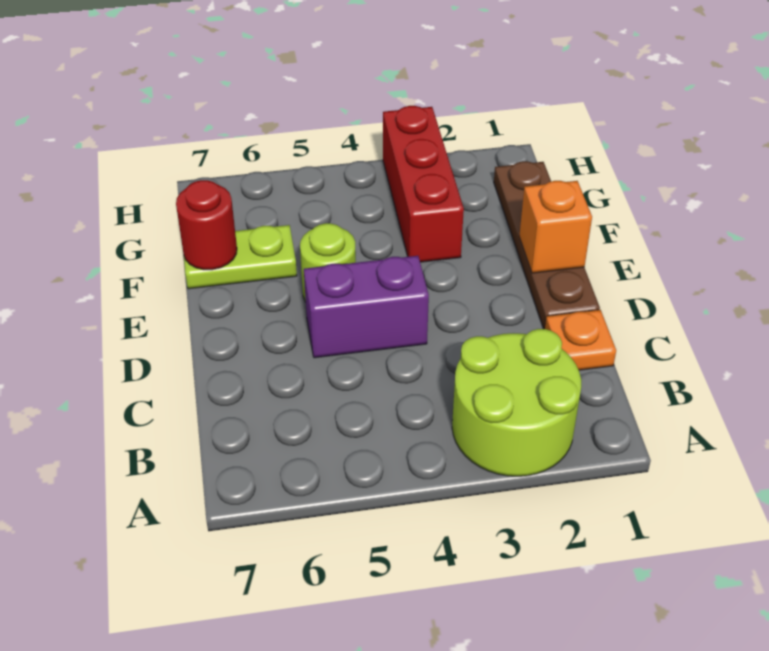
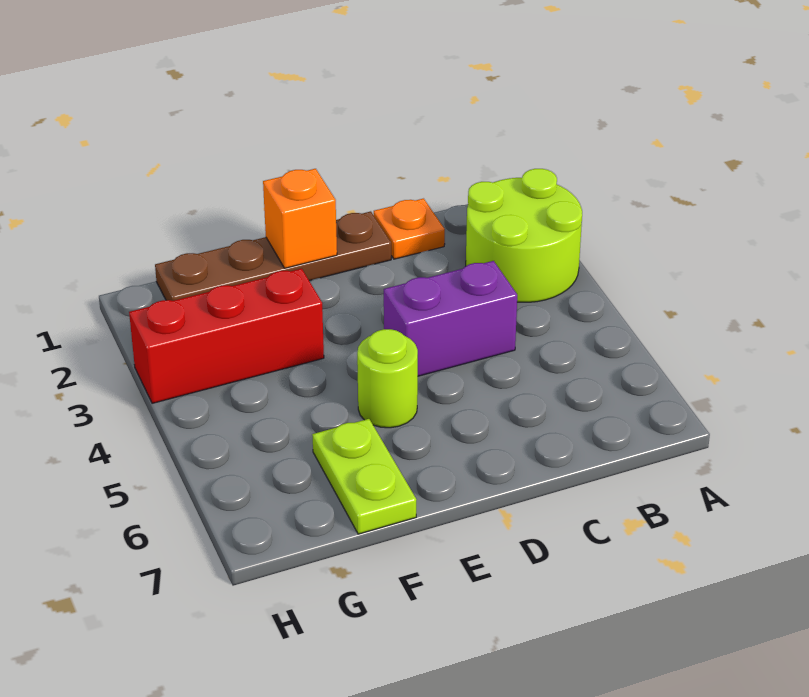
purple 1x2 brick [304,256,429,358] -> purple 1x2 brick turned to [384,261,517,376]
red 1x1 round brick [176,180,237,270] -> none

